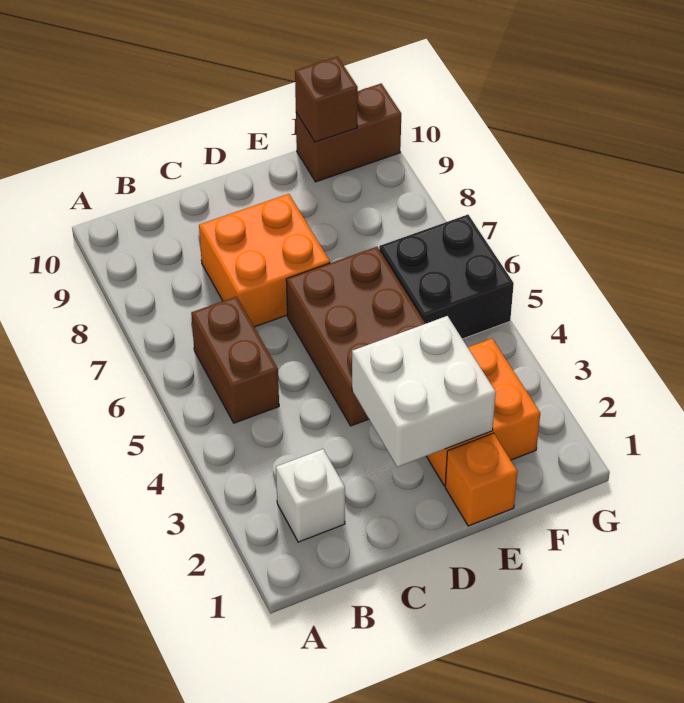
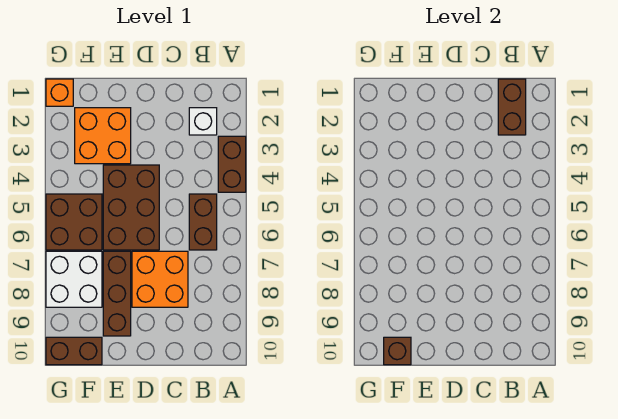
none -> brown 1x2 brick [218,136,246,192]
none -> brown 1x2 brick [498,79,526,135]
white 2x2 brick [352,316,496,467] -> white 2x2 brick moved to [46,251,102,307]
orange 1x1 brick [445,433,518,526] -> orange 1x1 brick moved to [46,79,73,106]
none -> brown 1x3 brick [103,251,131,336]
black 2x2 brick [379,215,514,339] -> brown 2x2 brick [46,194,102,250]

